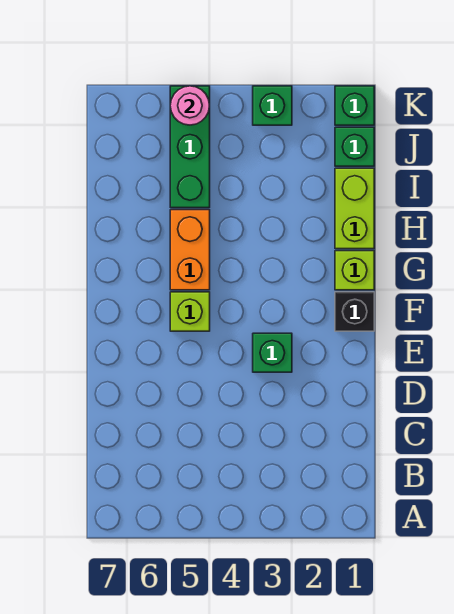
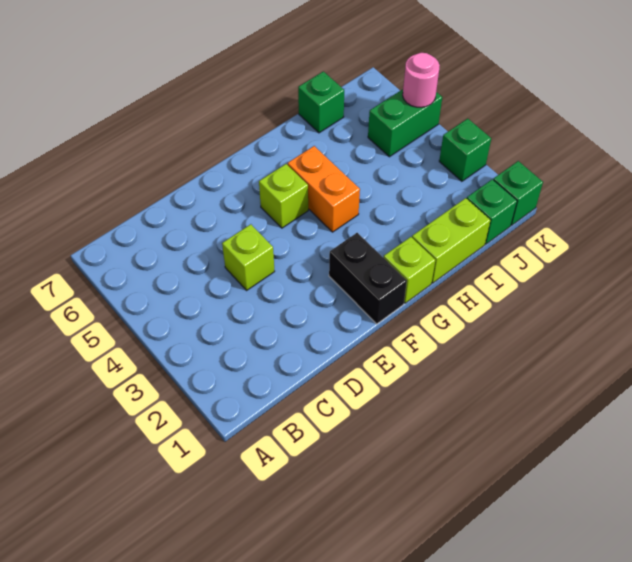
none -> lime 1x1 brick [222,224,275,290]
green 1x1 brick [253,333,292,372] -> green 1x1 brick moved to [298,71,344,133]
black 1x1 brick [335,292,374,331] -> black 1x2 brick [329,233,407,324]
orange 1x2 brick [170,210,210,290] -> orange 1x2 brick turned to [288,146,360,232]
green 1x3 brick [170,86,210,208] -> green 1x2 brick [368,89,442,157]

